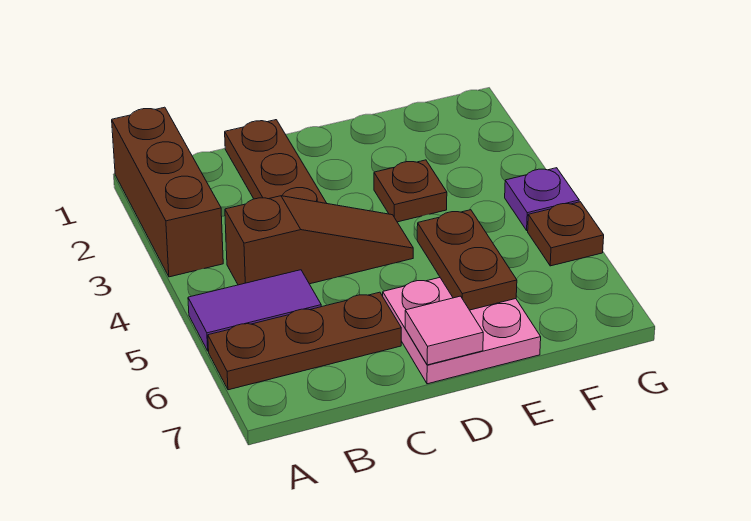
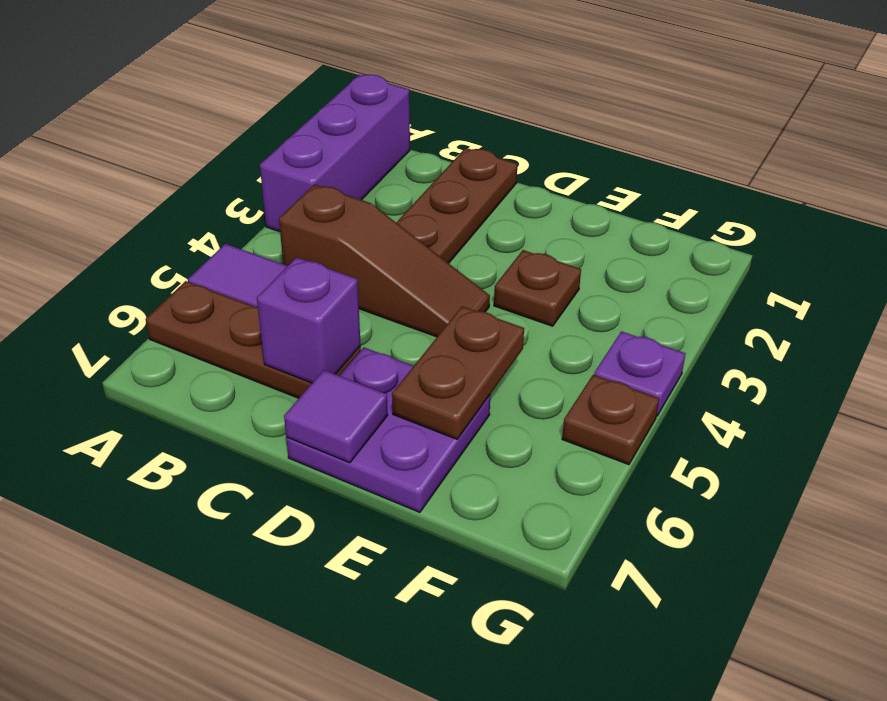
brown 1x3 brick [112,107,223,277] -> purple 1x3 brick [260,74,410,232]
none -> purple 1x1 brick [257,257,361,383]
pink 2x2 plate [383,278,541,384] -> purple 2x2 plate [286,347,490,512]
pink 1x1 tile [405,296,483,365] -> purple 1x1 tile [284,370,388,463]

